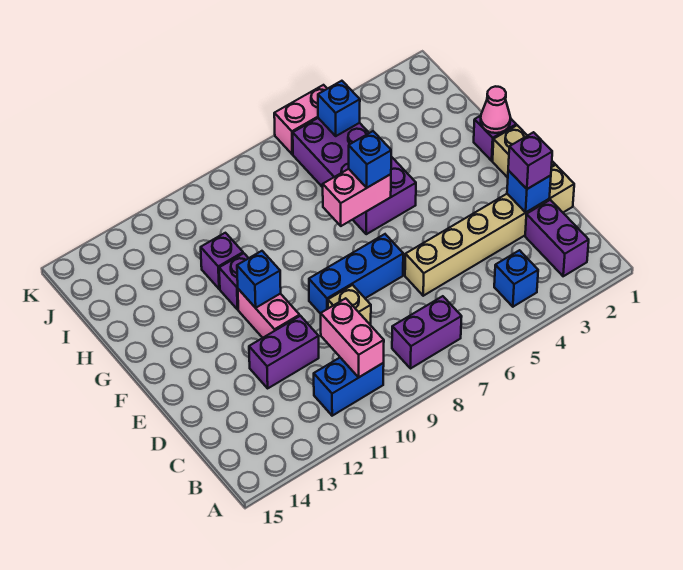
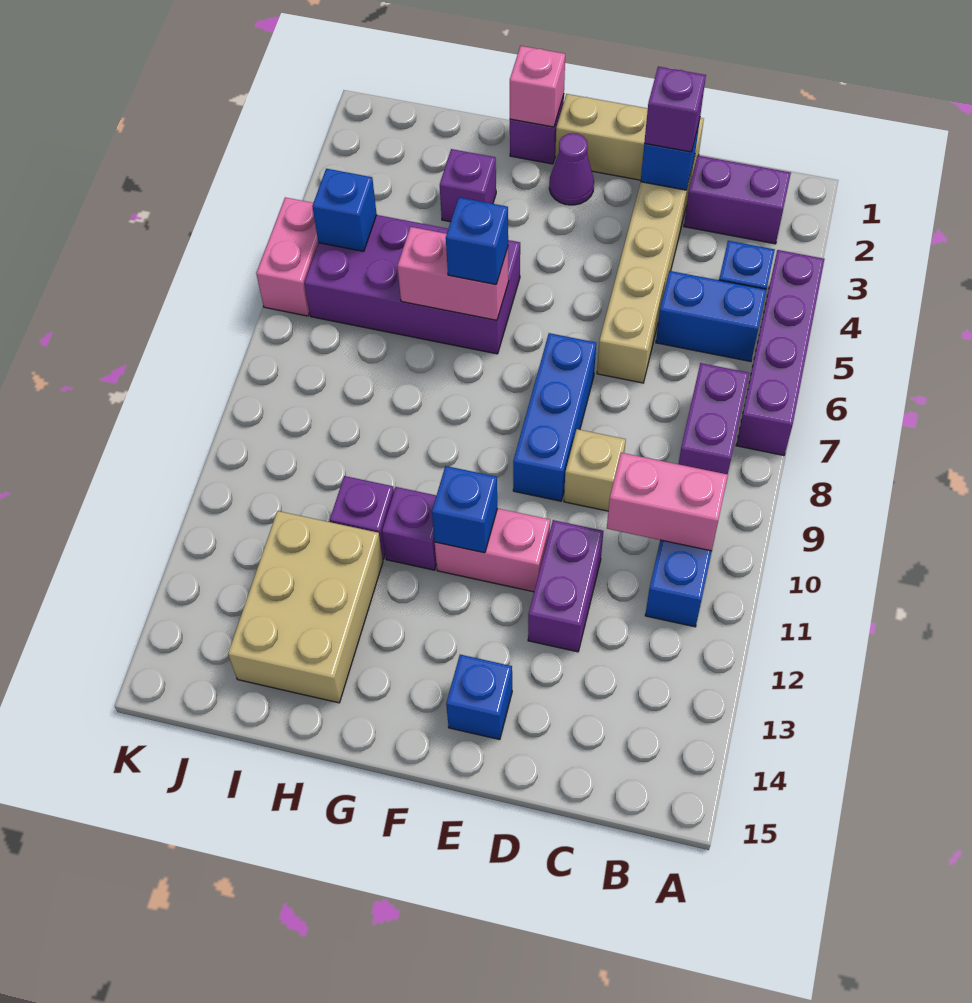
none -> purple 1x4 brick [736,250,824,455]
none -> blue 1x2 brick [656,271,766,362]
none -> blue 1x1 brick [446,655,512,740]
none -> purple 1x1 cone [549,133,594,205]
pink 1x1 cone [481,86,510,133] -> pink 1x1 brick [510,46,565,127]
pink 1x2 brick [323,169,391,226] -> pink 1x2 brick turned to [397,227,509,320]
none -> purple 1x1 brick [440,149,496,222]
none -> tan 2x3 brick [228,511,383,703]

